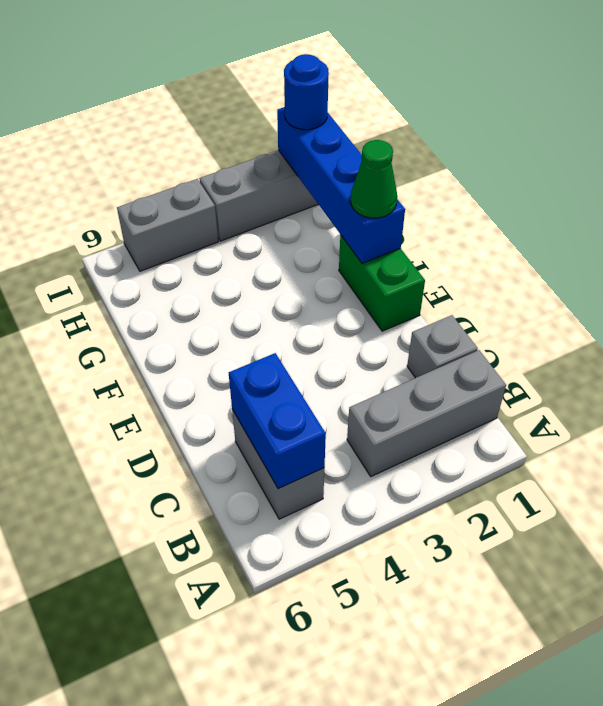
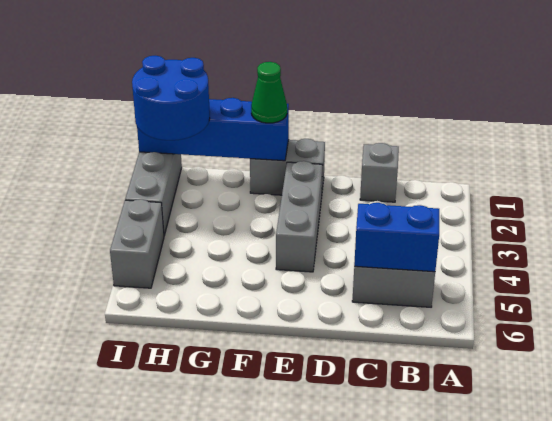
grey 1x3 brick [347,350,506,476] -> grey 1x3 brick moved to [276,161,323,272]
green 1x2 brick [339,235,425,331] -> grey 1x2 brick [250,139,325,195]
blue 1x1 round brick [284,54,329,130] -> blue 2x2 round brick [132,56,210,140]

